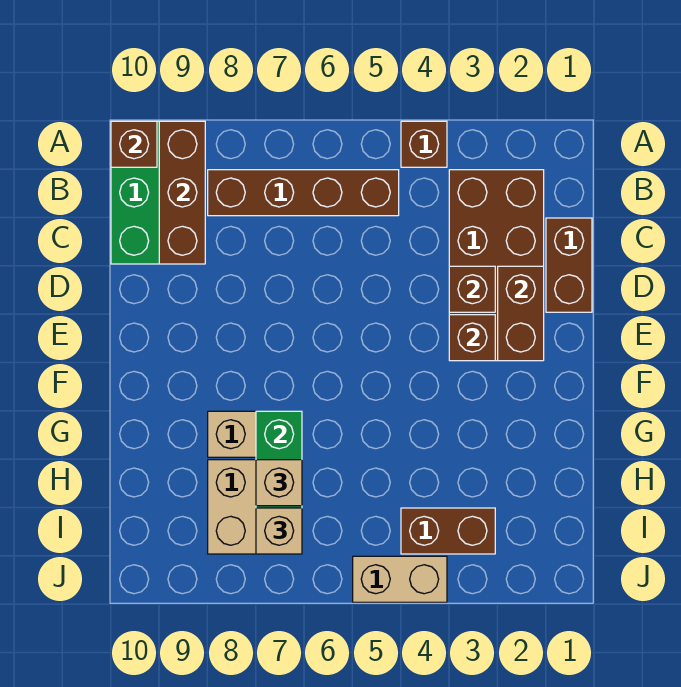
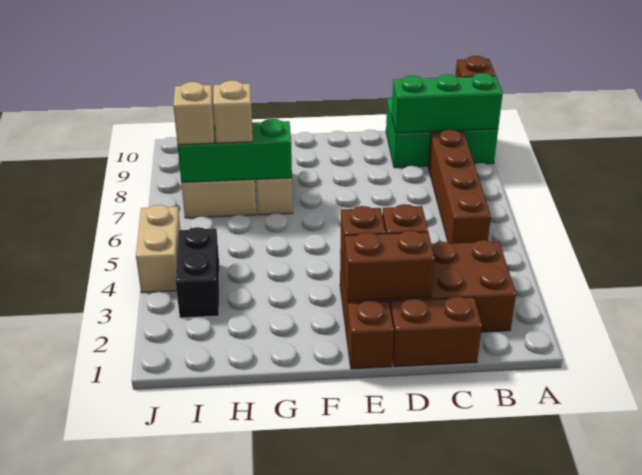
brown 1x1 brick [401,121,447,167] -> brown 1x1 brick moved to [347,300,394,369]
brown 1x3 brick [159,121,205,264] -> green 1x3 brick [392,73,503,133]
brown 1x2 brick [401,508,495,554] -> black 1x2 brick [176,227,219,318]

